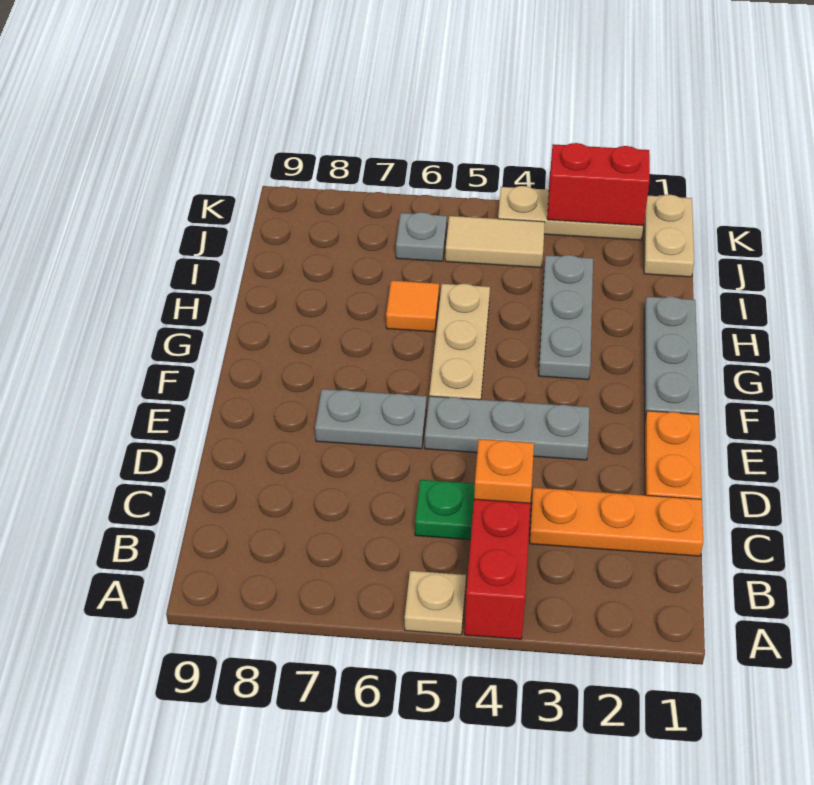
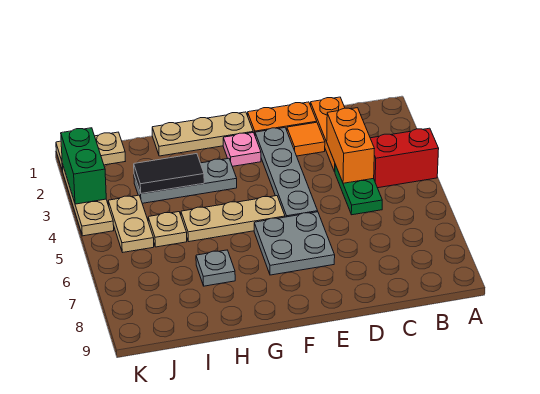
tan 1x1 plate [405,571,466,635] -> tan 1x1 plate moved to [148,212,187,247]
orange 1x1 brick [474,439,534,503] -> orange 1x2 brick [327,108,374,183]
grey 1x3 plate [425,396,589,460] -> grey 1x4 plate [255,128,318,217]
grey 1x2 plate [315,389,427,449] -> grey 2x2 plate [254,212,335,275]
grey 1x3 plate [644,297,699,419] -> tan 1x3 plate [152,112,253,156]
none -> pink 1x1 plate [223,133,261,166]
none -> black 1x2 tile [134,154,204,194]
orange 1x1 tile [386,281,439,332] -> orange 1x1 tile moved to [287,122,325,156]
tan 1x2 tile [445,216,545,268] -> tan 1x2 plate [108,195,154,252]
grey 1x1 plate [396,212,447,261] -> grey 1x1 plate moved to [196,250,235,286]
red 1x2 brick [547,143,650,226] -> green 1x2 brick [61,128,106,204]

